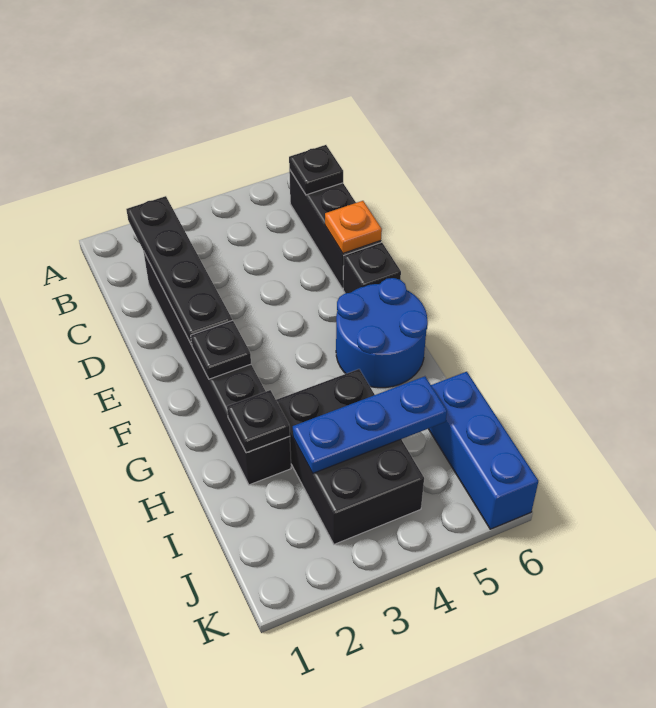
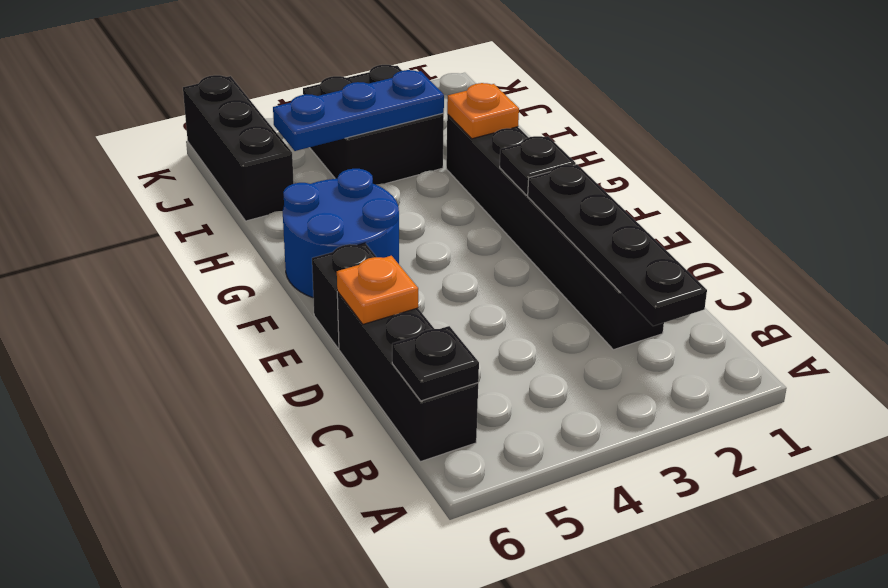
black 1x1 plate [227,390,290,453] -> orange 1x1 plate [447,83,519,139]
black 2x3 brick [276,369,424,544] -> black 2x2 brick [303,65,444,185]
blue 1x3 brick [429,372,538,529] -> black 1x3 brick [183,75,294,221]

